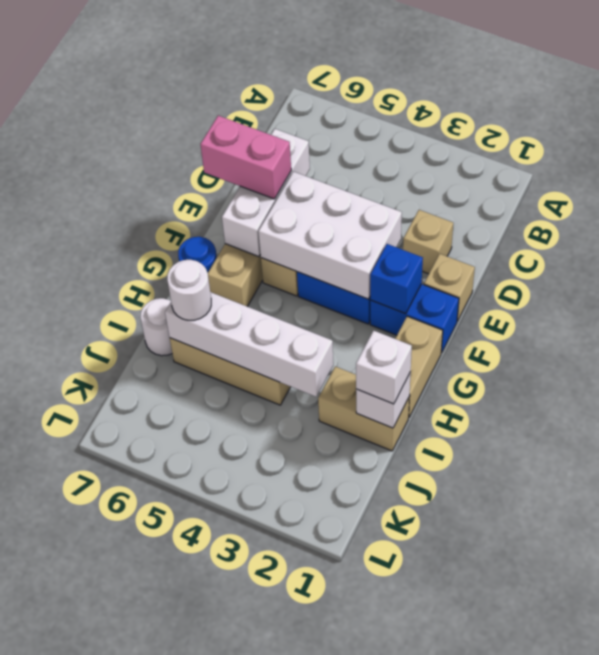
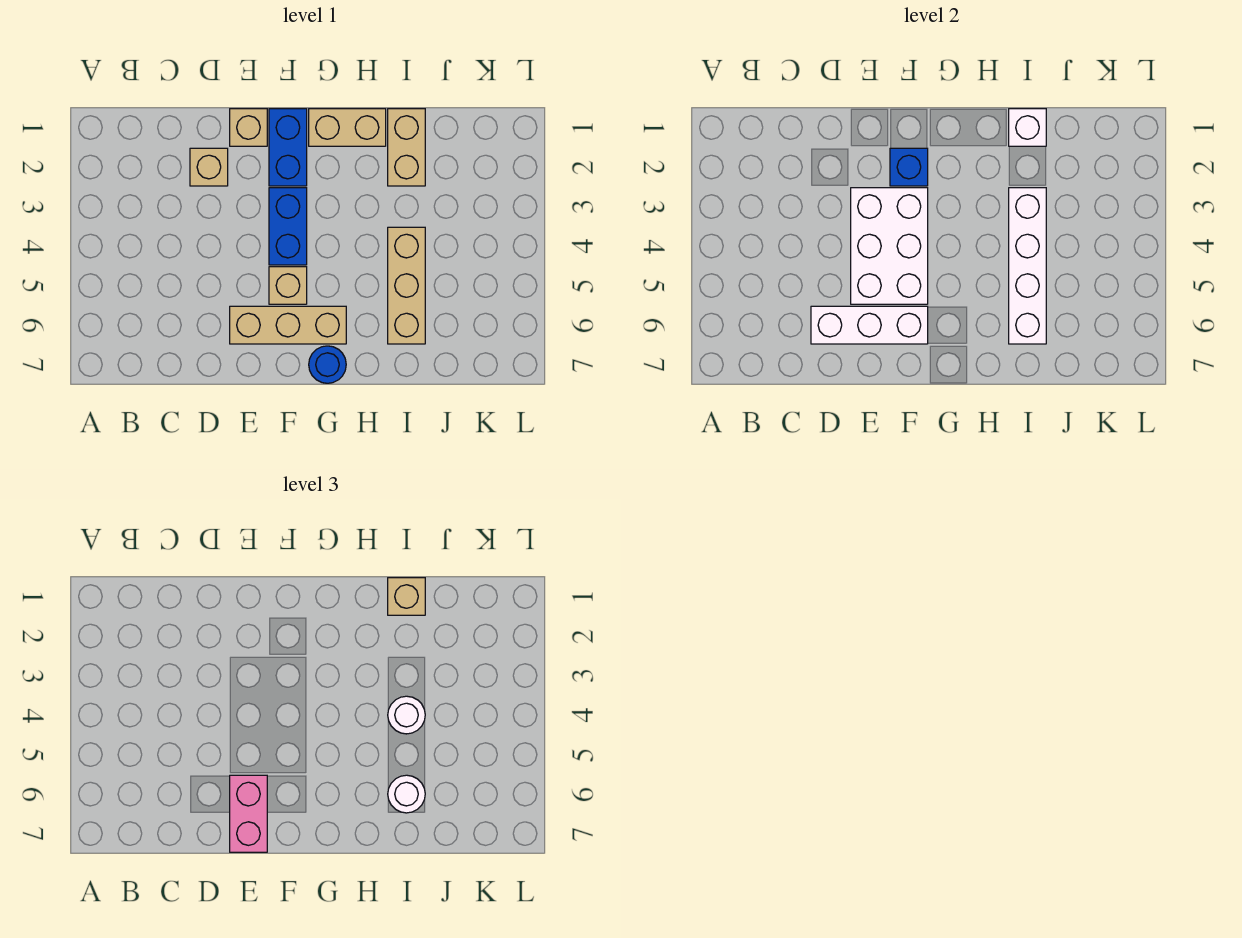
white 1x1 brick [356,331,412,404] -> tan 1x1 brick [388,578,425,615]
white 1x1 round brick [140,298,172,356] -> white 1x1 round brick moved to [388,696,425,734]

